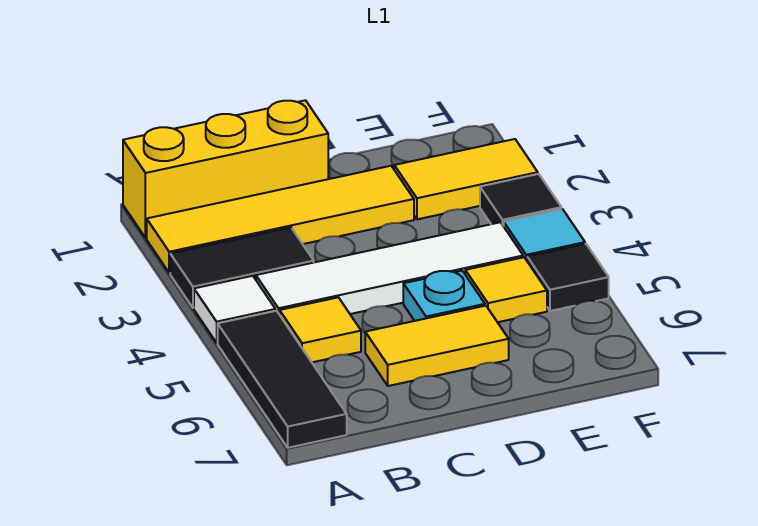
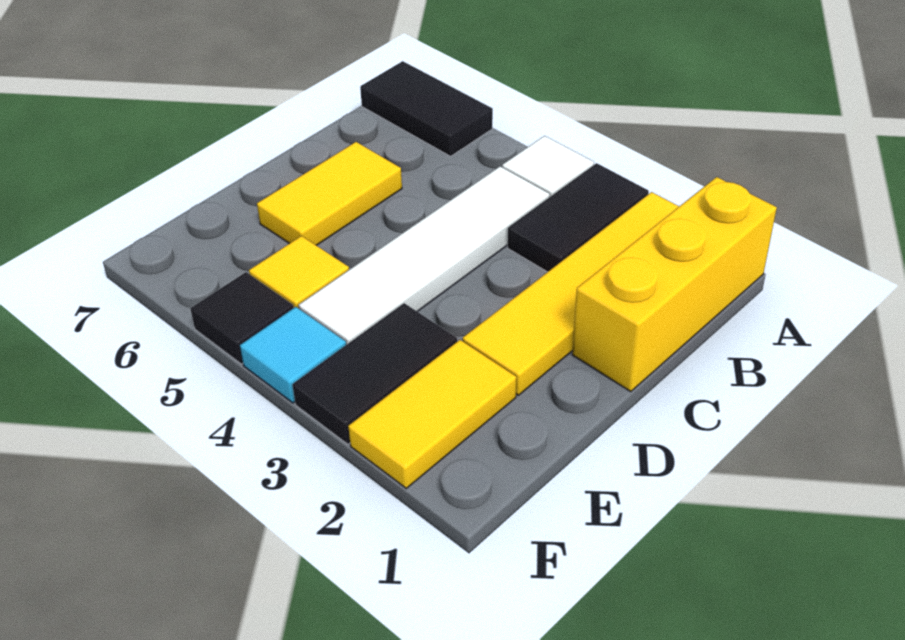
black 1x3 tile [218,311,347,448] -> black 1x2 tile [360,61,493,156]
yellow 1x1 tile [280,297,361,362] -> none
cyan 1x1 plate [403,271,485,321] -> none
black 1x1 tile [480,174,561,226] -> black 1x2 tile [292,303,457,444]

